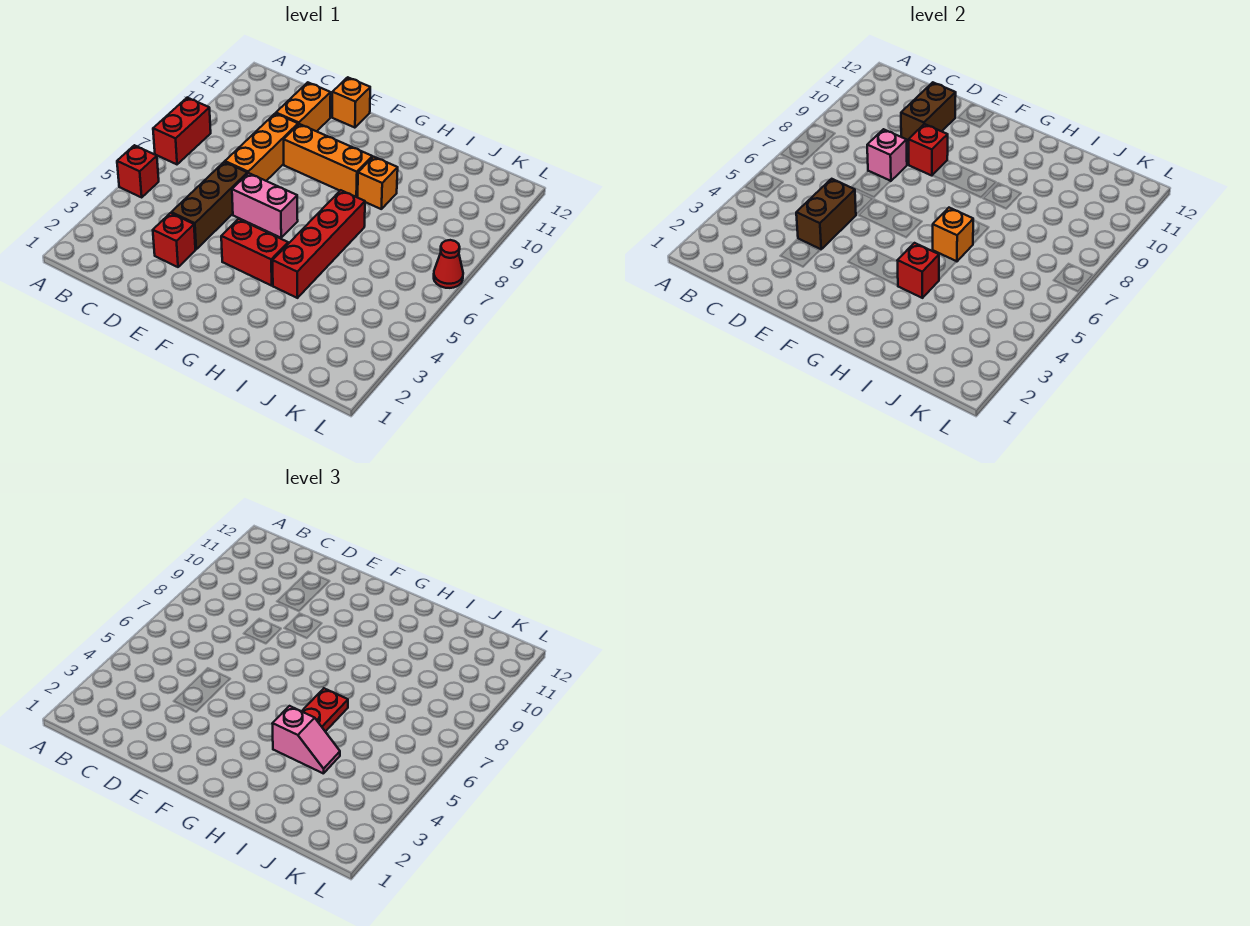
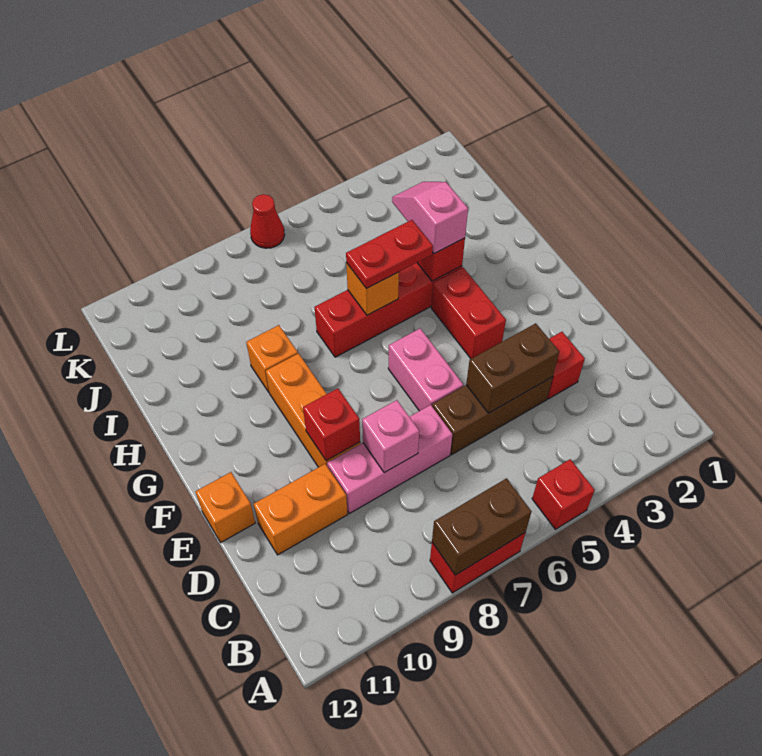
orange 1x3 brick [225,113,298,181] -> pink 1x3 brick [327,405,453,514]
brown 1x2 brick [901,82,956,142] -> brown 1x2 brick moved to [432,478,532,575]

